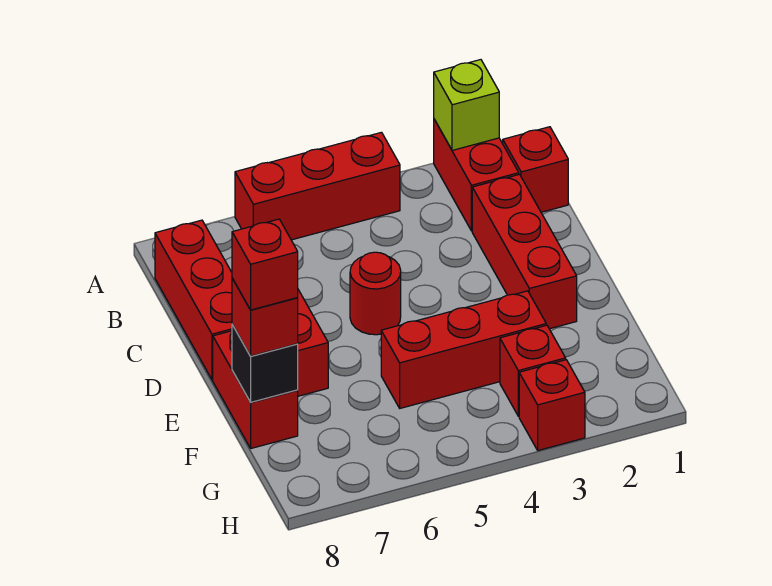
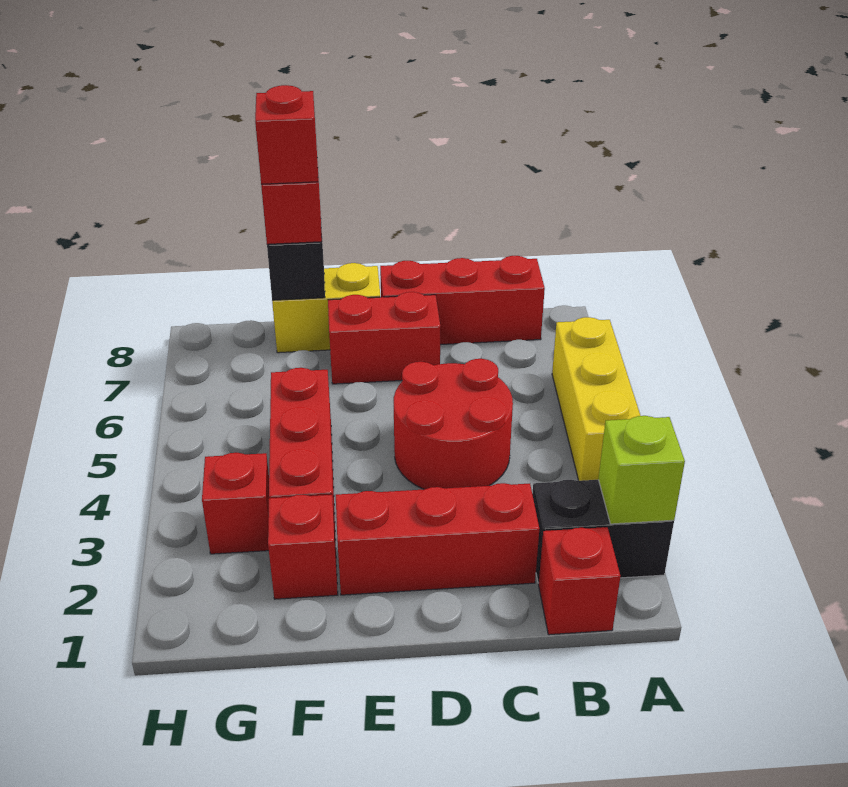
red 1x2 brick [434,119,519,231] -> black 1x2 brick [532,480,674,583]
red 1x3 brick [235,132,400,240] -> yellow 1x3 brick [552,317,640,481]
red 1x1 round brick [350,252,401,335] -> red 2x2 round brick [394,359,513,489]
red 1x2 brick [213,331,298,448] -> yellow 1x2 brick [272,263,380,353]
red 1x1 brick [519,360,585,450] -> red 1x1 brick moved to [268,495,338,599]

